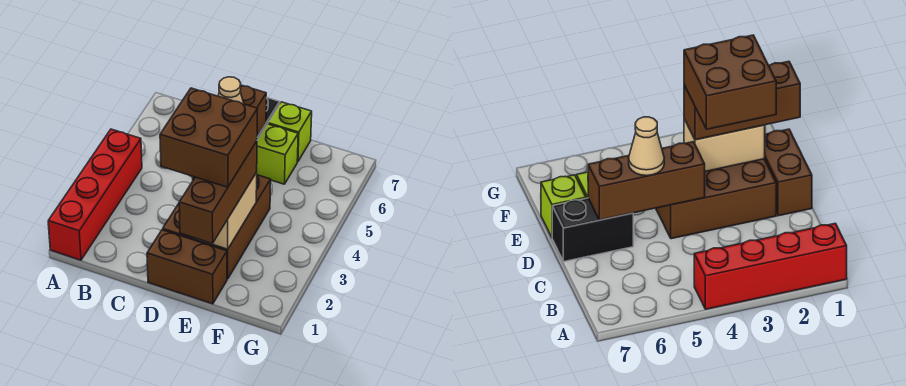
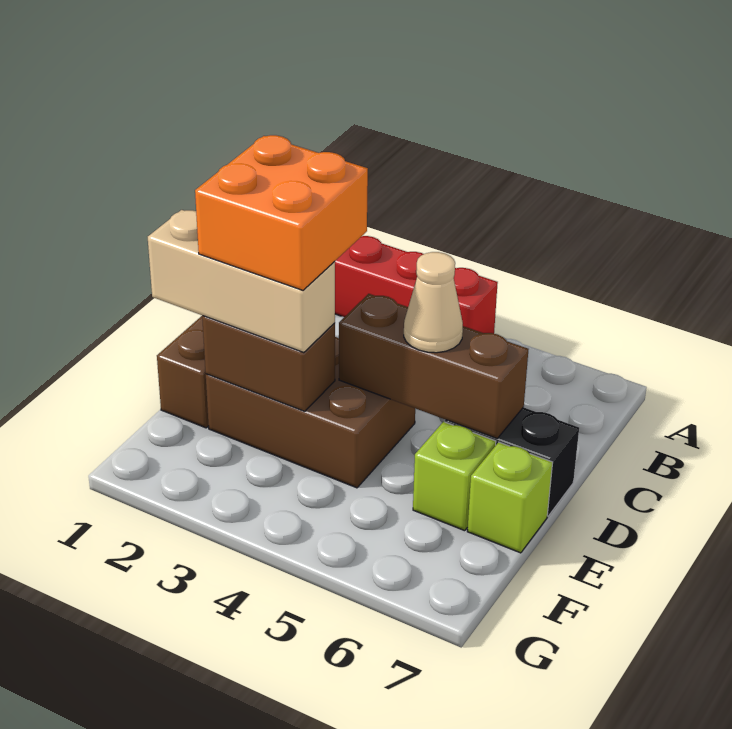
brown 2x2 brick [160,88,258,187] -> orange 2x2 brick [195,135,368,290]
brown 1x3 brick [179,141,257,244] -> tan 1x3 brick [148,210,335,353]
tan 1x2 brick [196,173,257,249] -> brown 1x2 brick [202,316,335,411]

